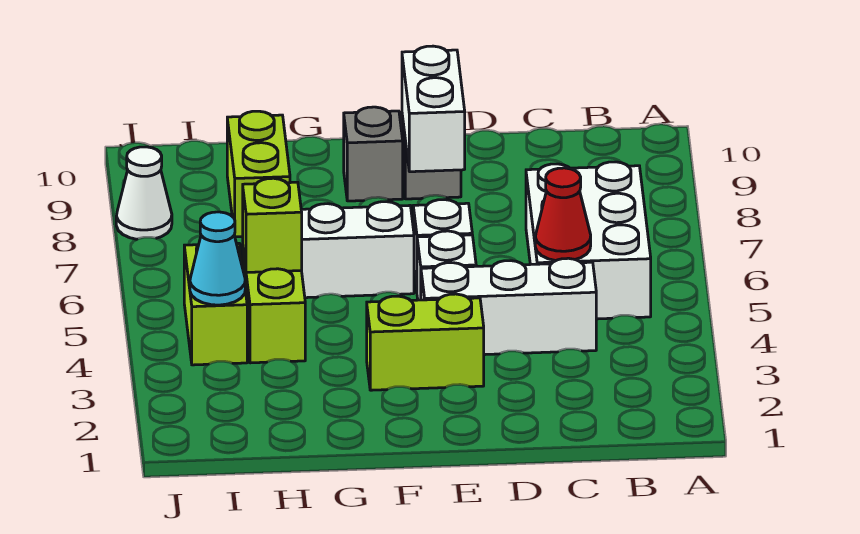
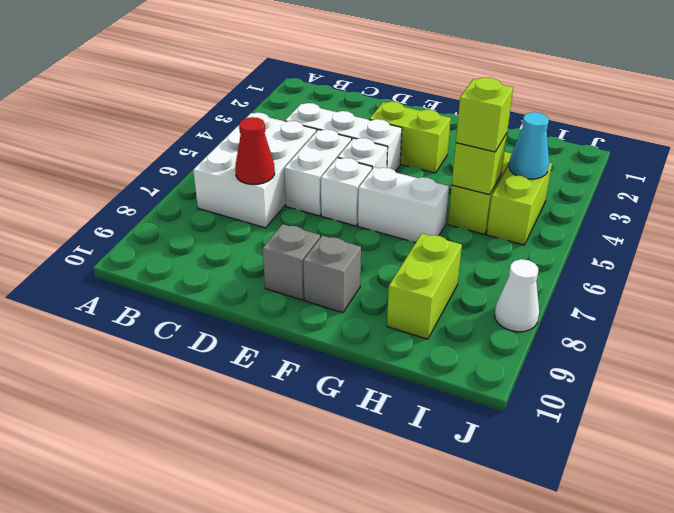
red 1x1 cone [535,168,591,261] -> red 1x1 cone moved to [235,117,275,184]
white 1x2 brick [402,46,465,172] -> white 1x2 brick moved to [284,129,352,216]
none -> lime 1x1 brick [456,77,513,152]

